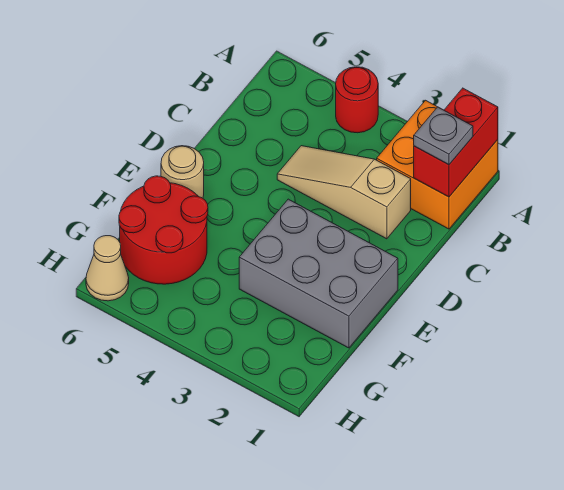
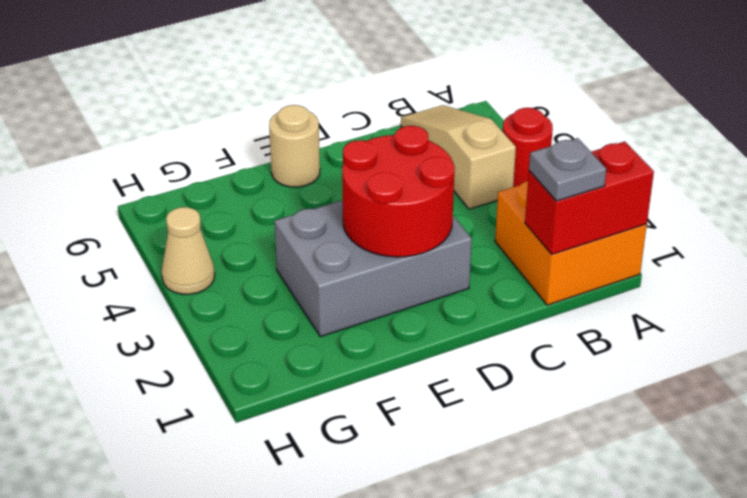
tan 1x3 slope [277,146,411,239] -> tan 1x3 slope moved to [401,105,516,209]
grey 2x3 brick [239,199,398,348] -> grey 2x3 brick turned to [274,200,472,337]
red 2x2 round brick [119,176,208,284] -> red 2x2 round brick moved to [342,126,455,257]
tan 1x1 cone [86,236,129,301] -> tan 1x1 cone moved to [162,207,215,294]

